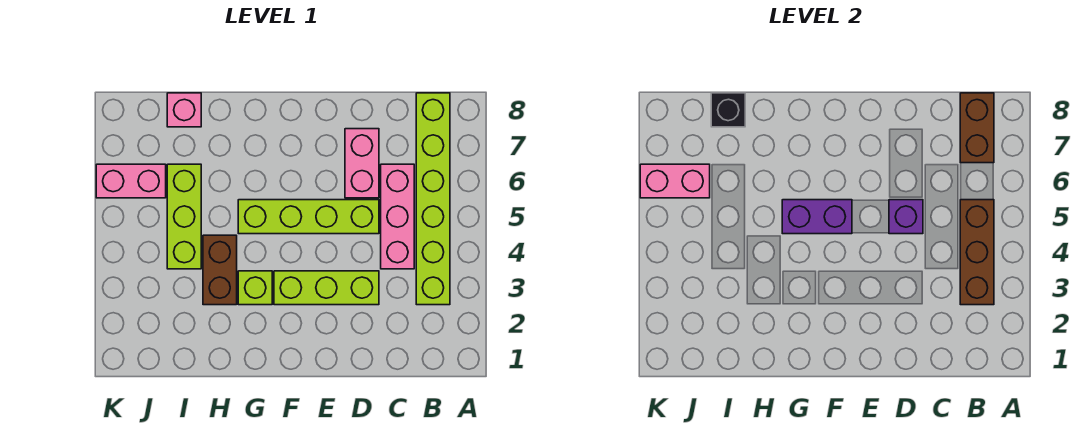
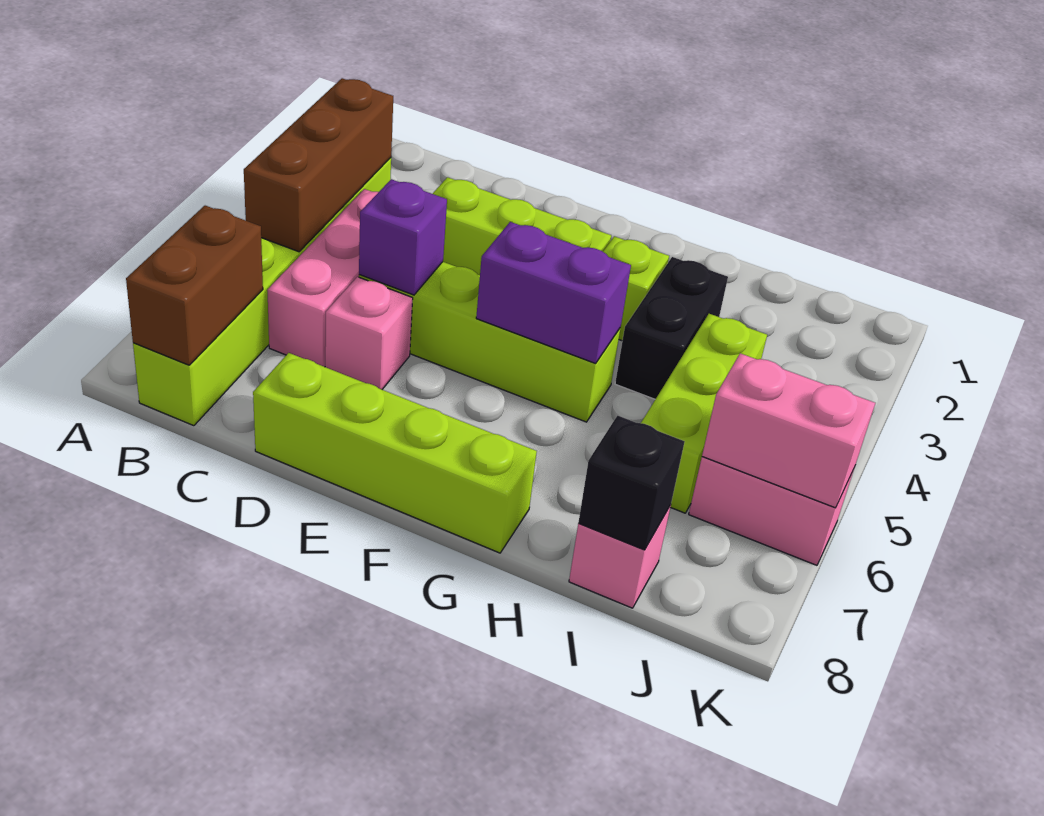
pink 1x2 brick [345,129,379,198] -> pink 1x1 brick [325,277,413,389]
none -> lime 1x4 brick [253,353,537,553]
brown 1x2 brick [203,235,237,305] -> black 1x2 brick [615,257,728,399]

